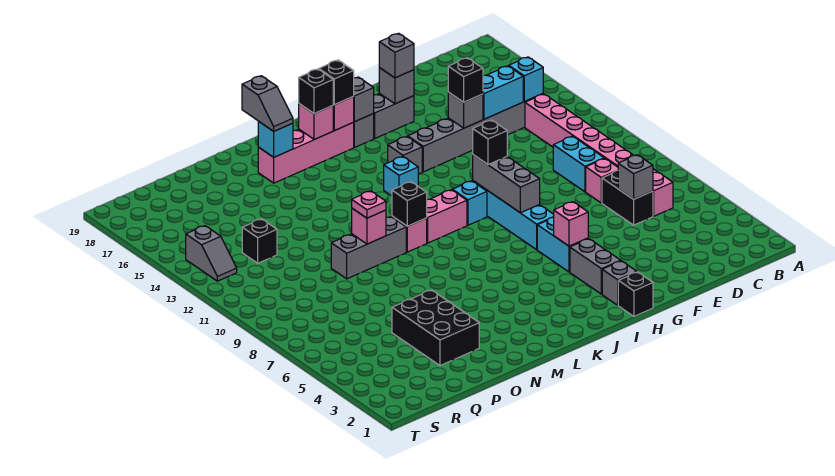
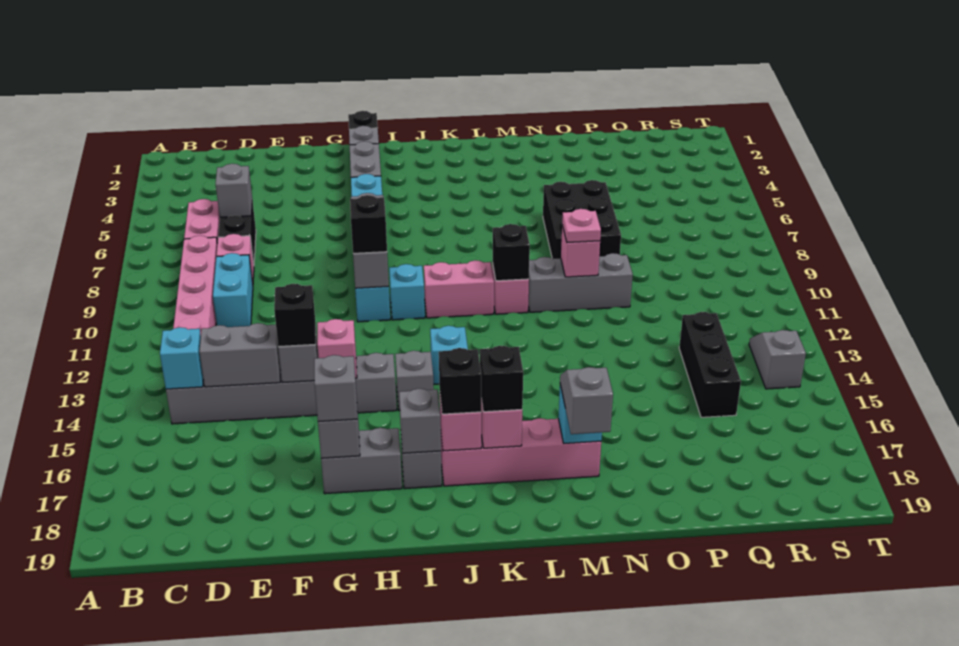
cyan 1x2 brick [483,66,523,119] -> grey 1x2 brick [200,323,281,387]
pink 1x1 brick [554,202,588,246] -> pink 1x1 brick moved to [317,319,357,378]
black 2x3 brick [392,290,479,366] -> black 2x3 brick moved to [543,180,621,259]
black 1x1 brick [242,219,277,263] -> black 1x3 brick [679,312,741,417]

